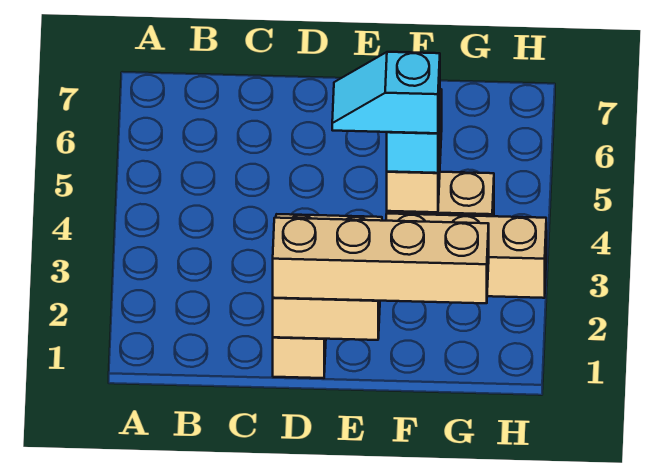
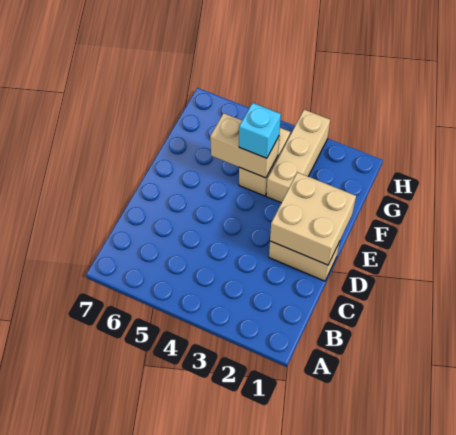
tan 1x4 brick [273,218,489,303] -> none
cyan 1x2 slope [332,52,440,133] -> none

